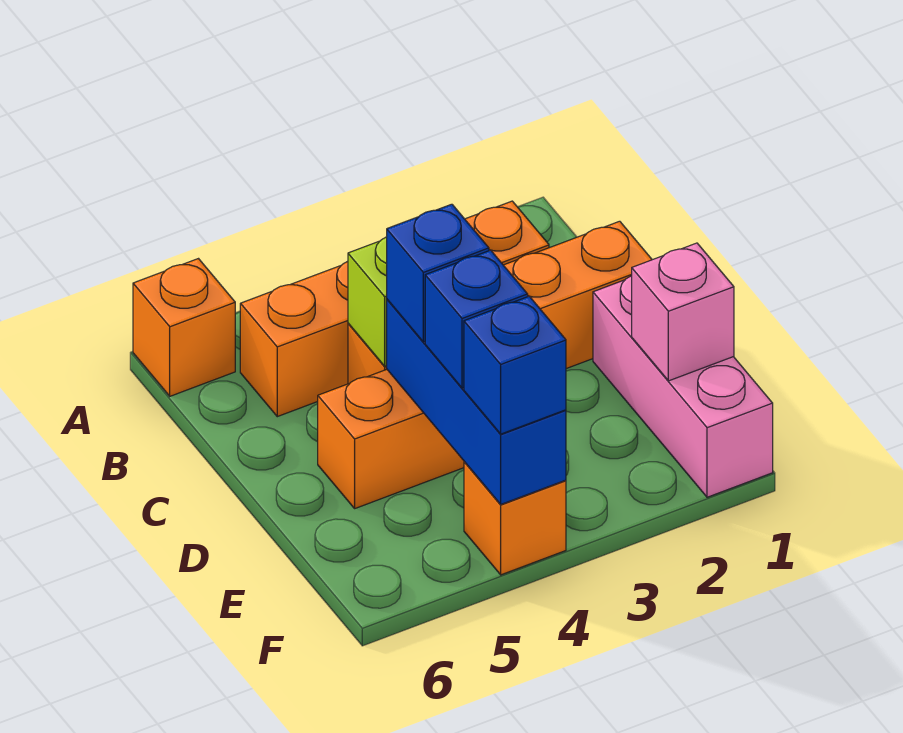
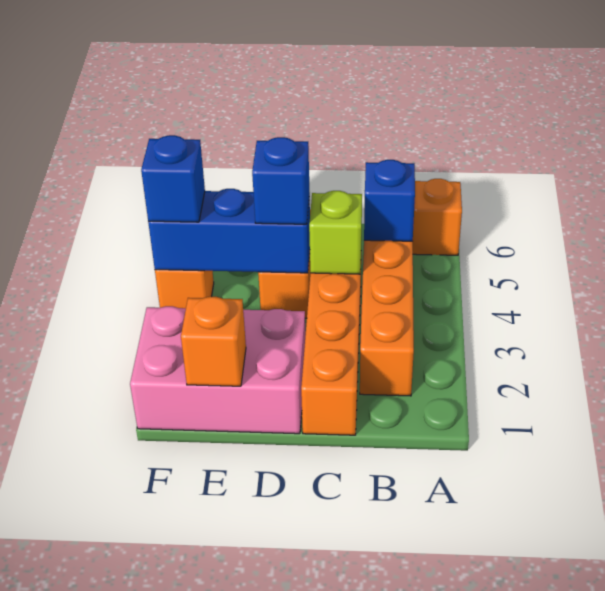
pink 1x3 brick [593,276,773,497] -> pink 2x3 brick [130,306,305,434]
pink 1x1 brick [632,243,734,381] -> orange 1x1 brick [181,296,246,386]
blue 1x1 brick [425,250,528,388] -> blue 1x1 brick moved to [364,160,415,241]

